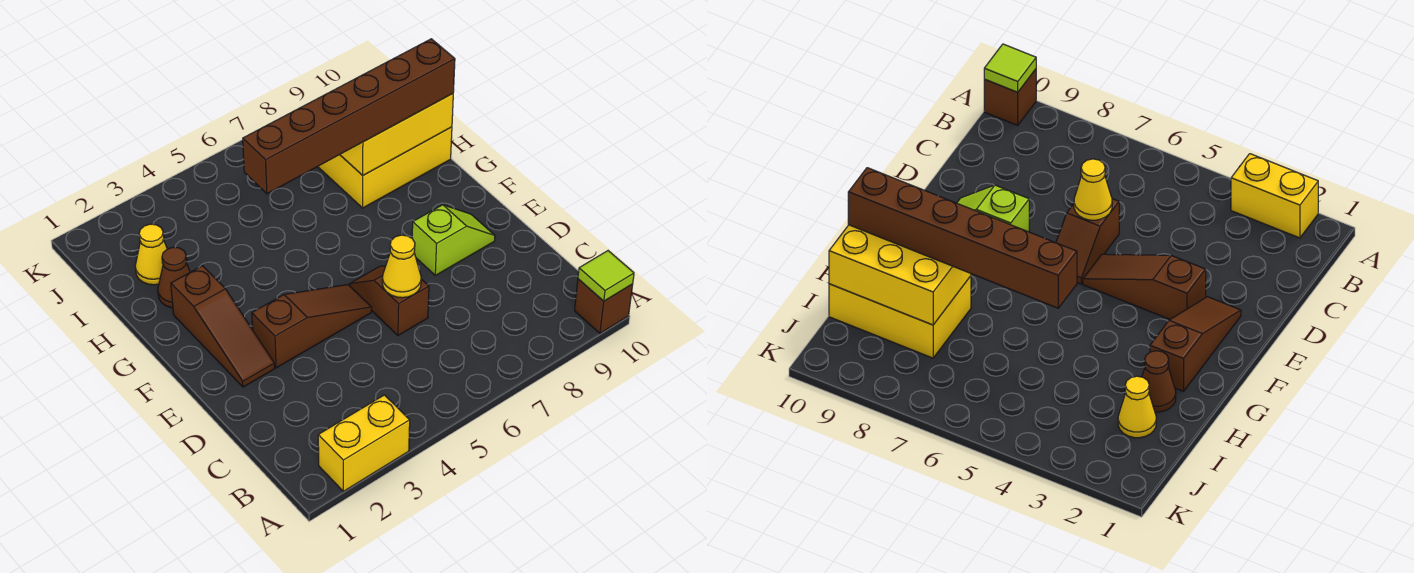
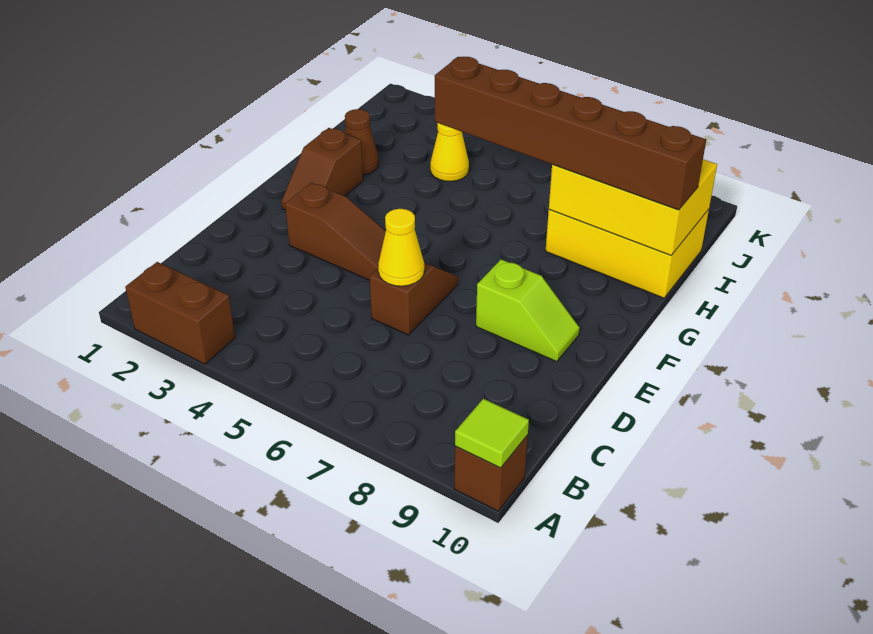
yellow 1x2 brick [318,395,410,491] -> brown 1x2 brick [125,262,235,364]
brown 1x3 slope [171,266,275,387] -> brown 1x2 slope [281,128,363,210]
yellow 1x1 cone [135,224,167,285] -> yellow 1x1 cone moved to [430,123,469,181]

